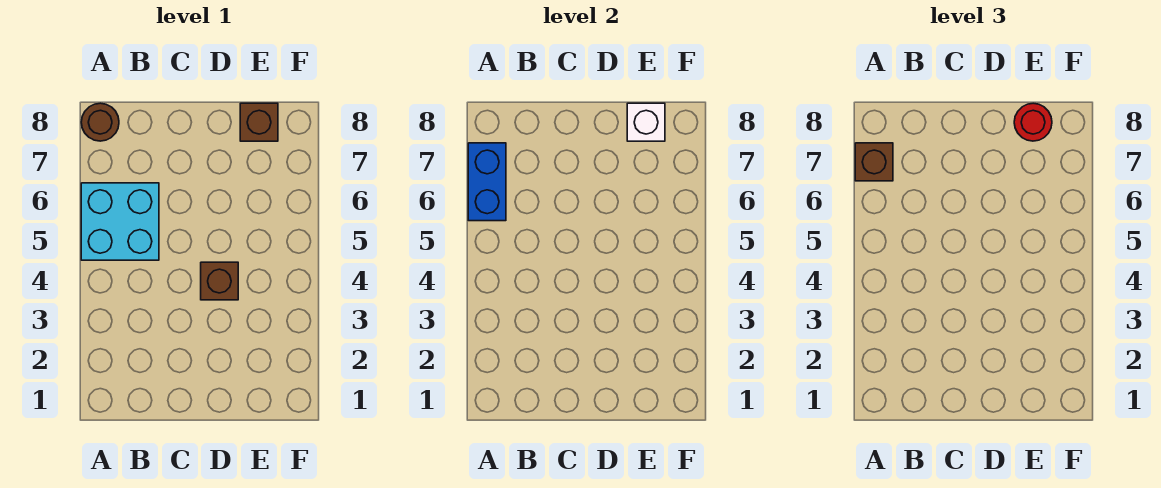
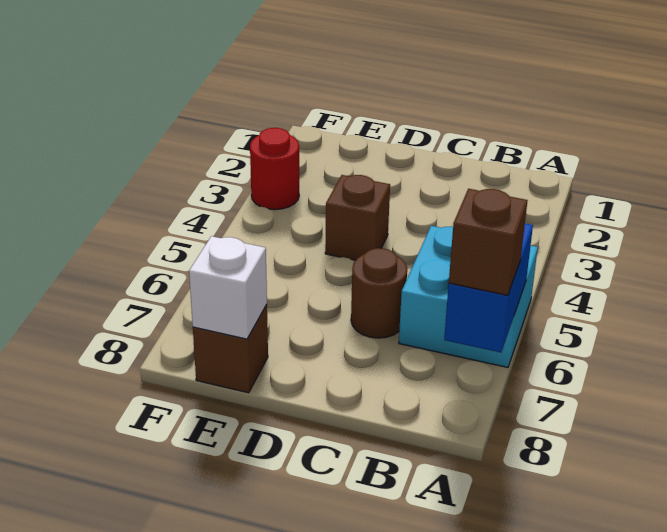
brown 1x1 round brick [81,103,119,141] -> brown 1x1 round brick moved to [351,248,407,338]
red 1x1 round brick [1014,103,1052,141] -> red 1x1 round brick moved to [250,128,299,210]

